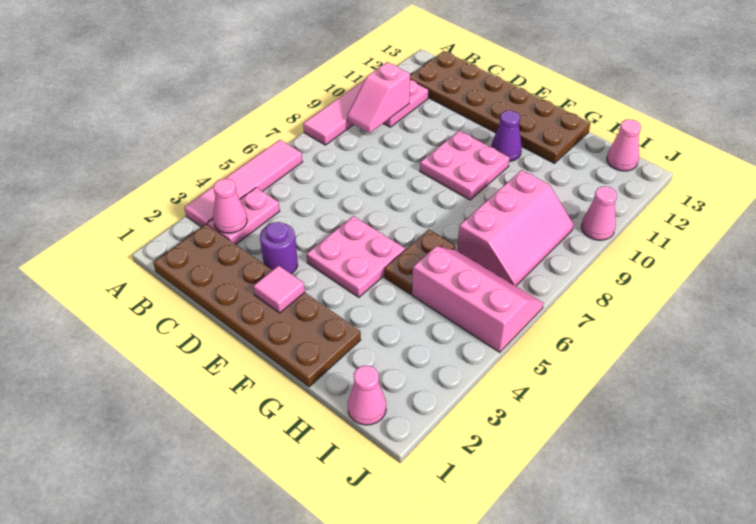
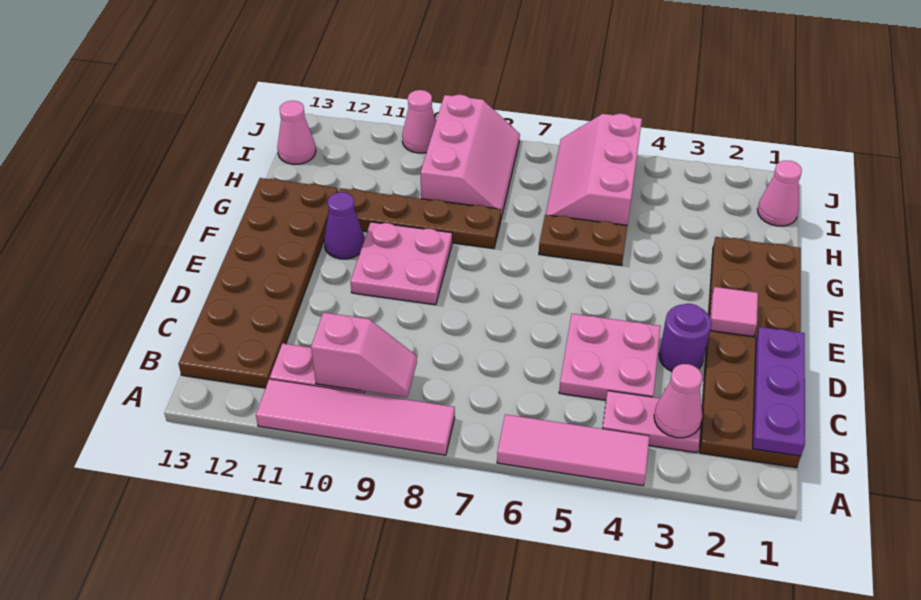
pink 1x4 tile [184,140,303,227] -> pink 1x3 tile [497,414,650,486]
none -> purple 1x3 plate [753,327,805,456]
pink 2x2 plate [307,216,405,297] -> pink 2x2 plate moved to [559,314,661,400]
none -> brown 1x4 plate [338,188,501,248]
pink 2x3 slope [457,170,574,286] -> pink 2x3 slope turned to [420,95,520,218]

